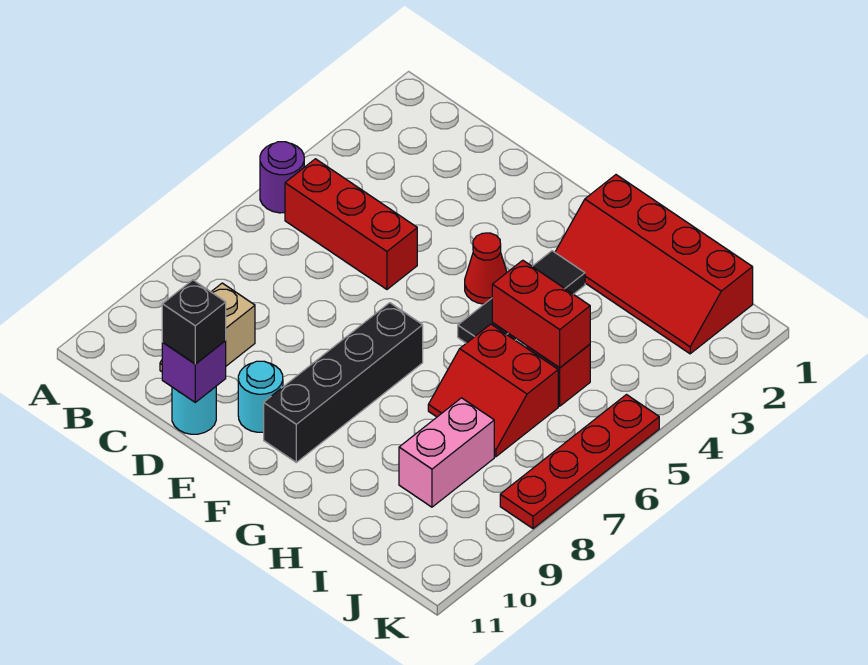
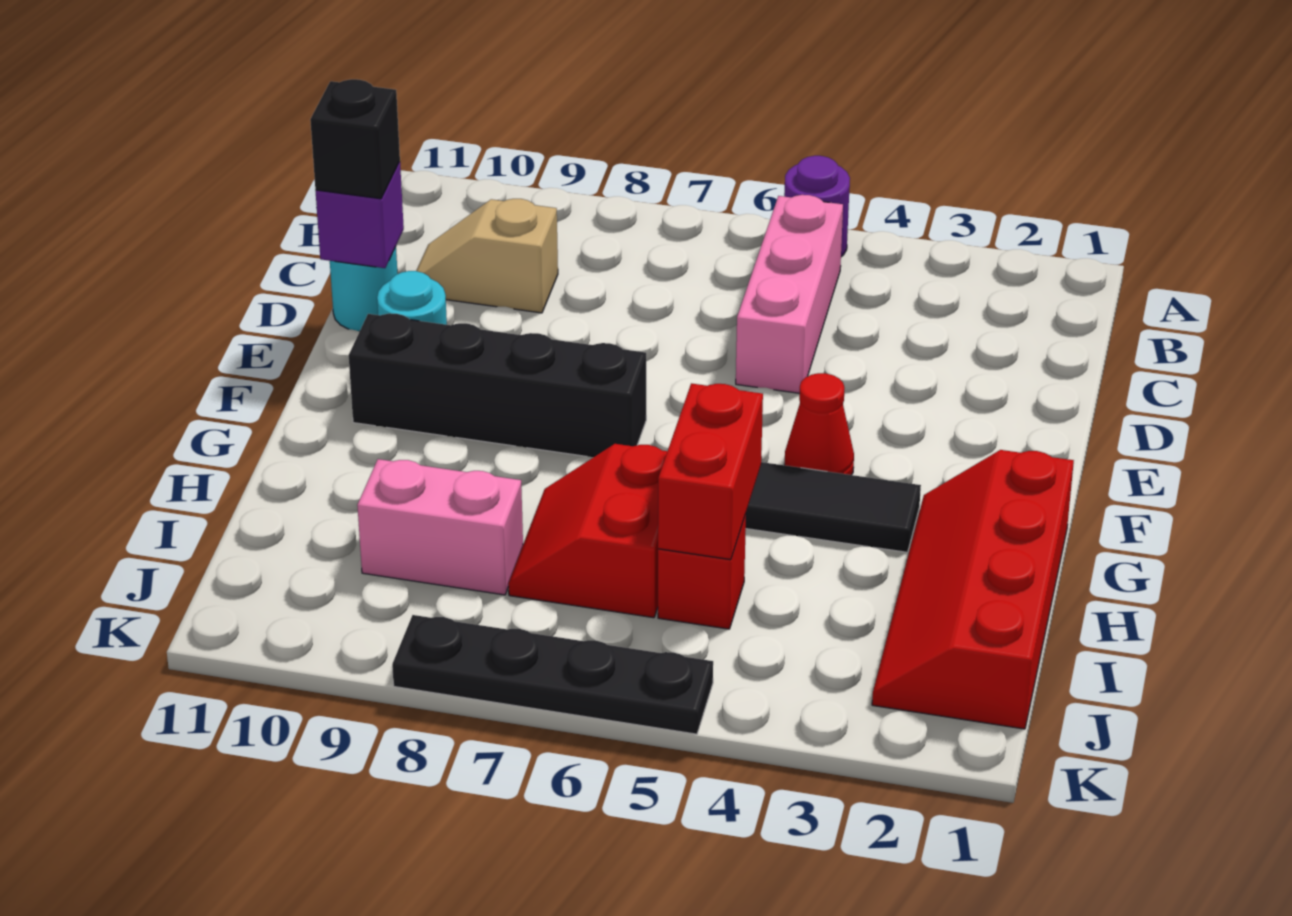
red 1x3 brick [285,159,417,289] -> pink 1x3 brick [736,195,843,393]
red 1x4 plate [500,395,659,529] -> black 1x4 plate [392,615,713,734]

